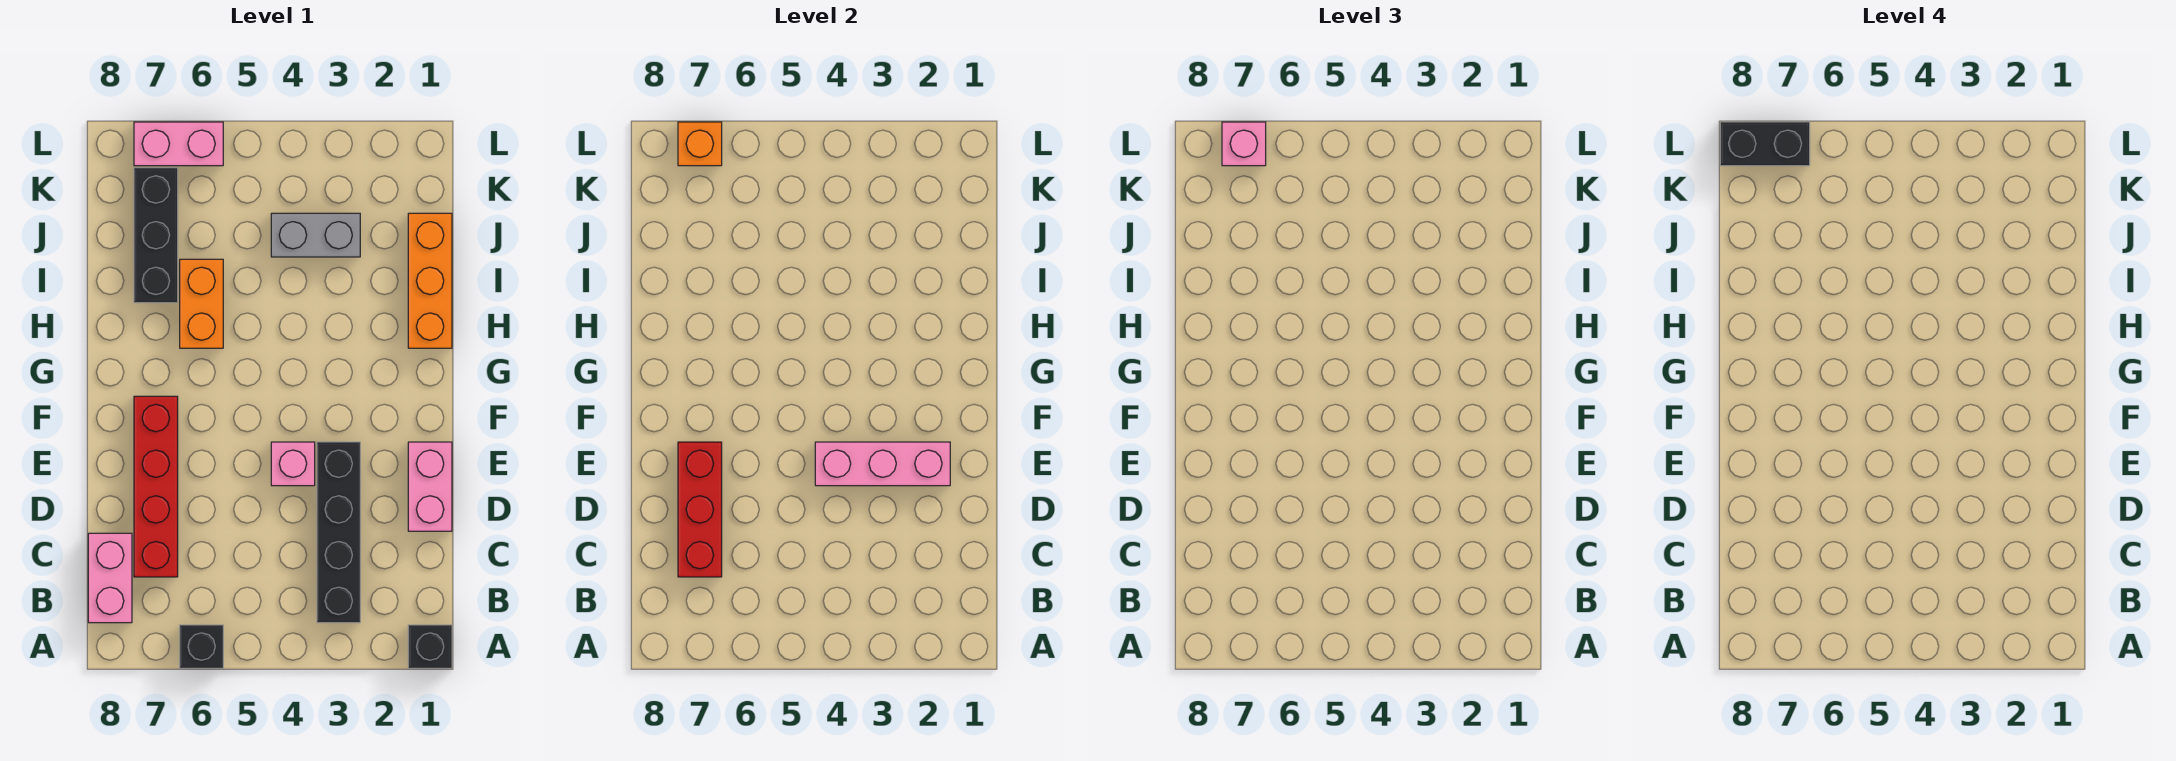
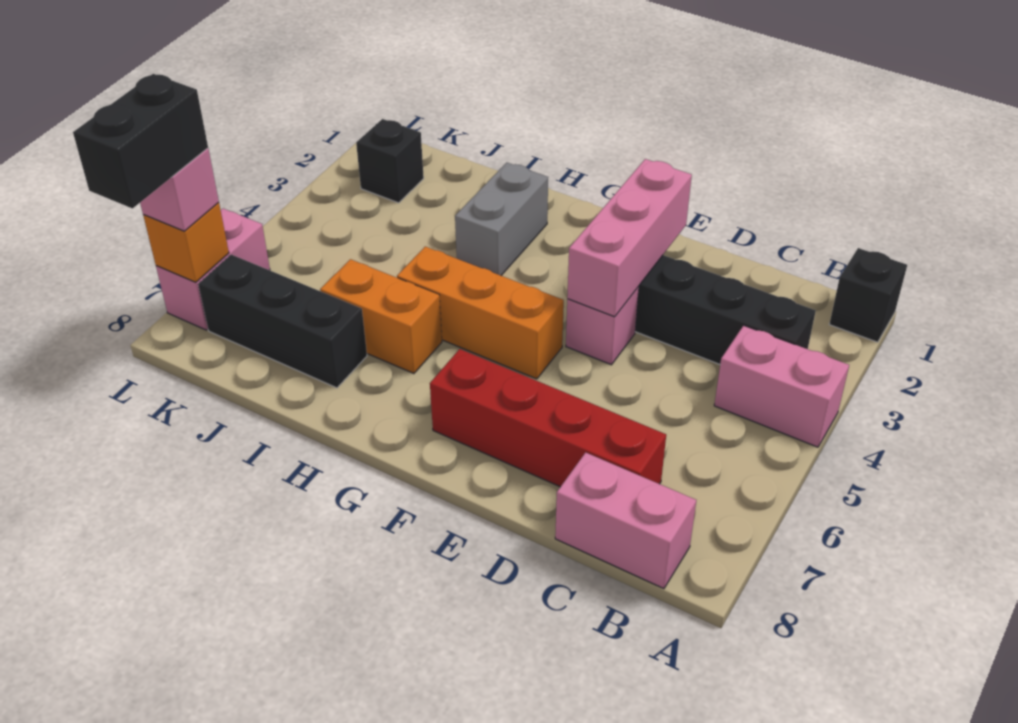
black 1x1 brick [180,625,223,668] -> black 1x1 brick moved to [356,119,424,203]
red 1x3 brick [678,442,722,577] -> none
pink 1x2 brick [408,442,452,531] -> pink 1x2 brick moved to [714,326,849,447]
orange 1x3 brick [408,213,452,348] -> orange 1x3 brick moved to [397,247,564,379]
grey 1x2 brick [271,213,360,257] -> grey 1x2 brick moved to [455,163,548,275]

